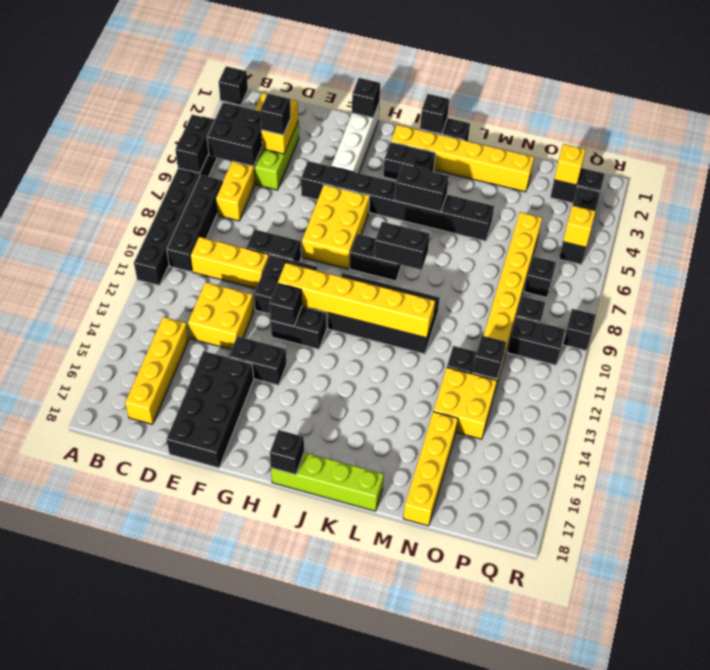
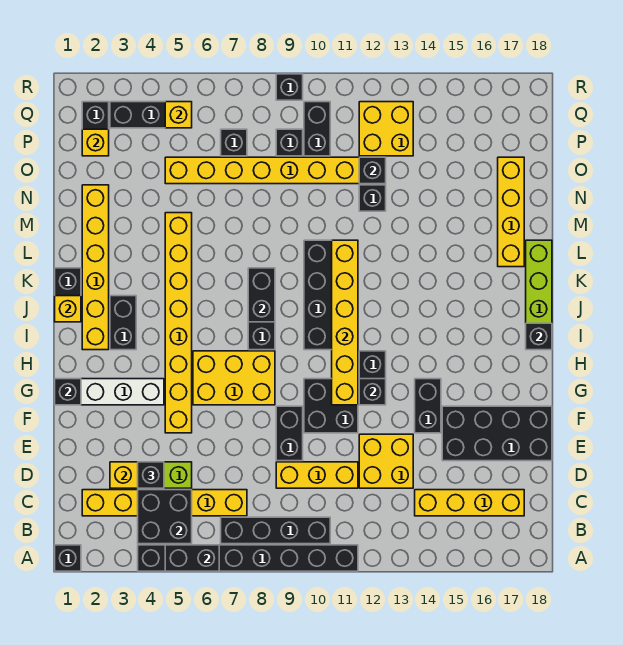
yellow 1x3 brick [190,237,269,288] -> yellow 1x3 brick turned to [276,462,358,488]
black 1x8 brick [301,161,494,241] -> yellow 1x8 brick [165,213,192,433]
black 1x1 brick [420,94,449,134] -> yellow 1x1 brick [55,296,81,322]
black 1x2 brick [395,165,449,212] -> none
yellow 2x2 brick [433,368,497,439] -> yellow 2x2 brick moved to [359,102,413,156]
yellow 1x4 brick [403,412,458,526] -> yellow 1x4 brick turned to [498,157,524,267]

